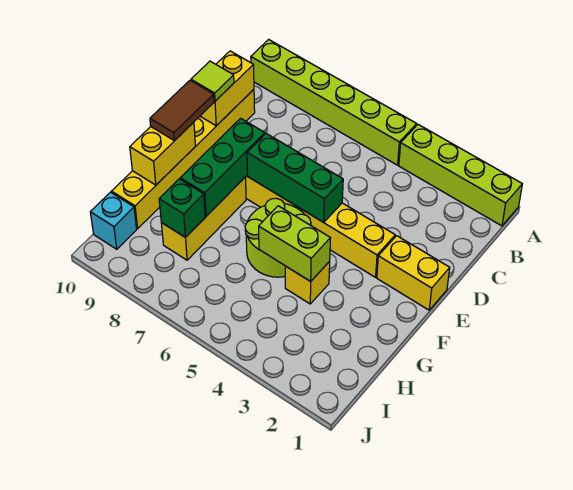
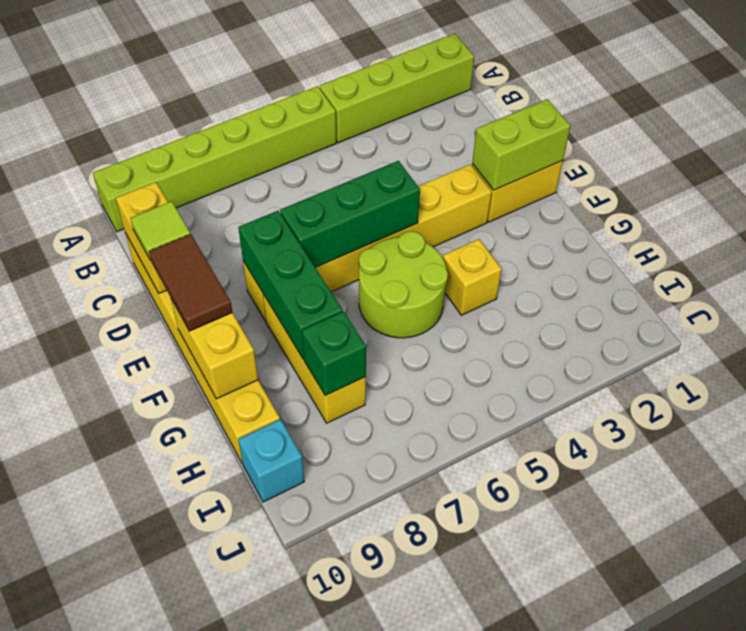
lime 1x2 brick [259,206,330,281] -> lime 1x2 brick moved to [472,99,571,190]

